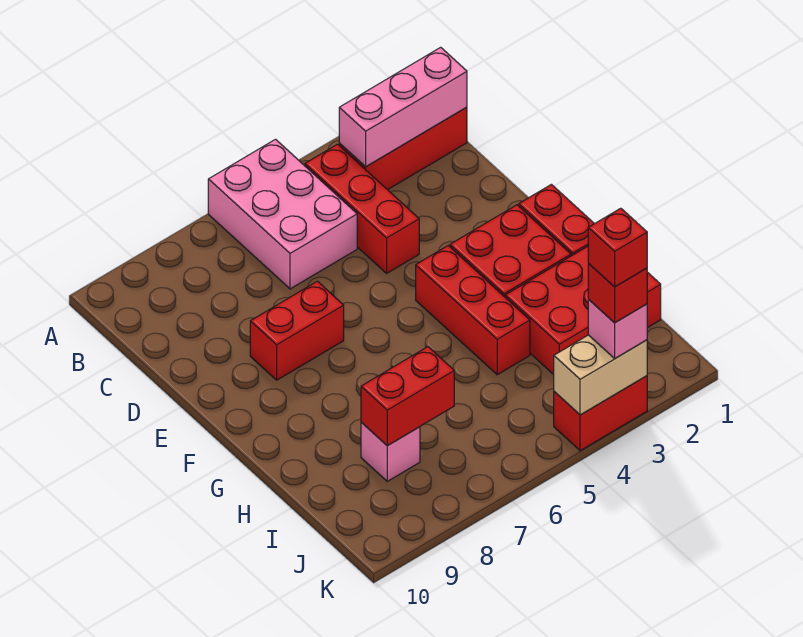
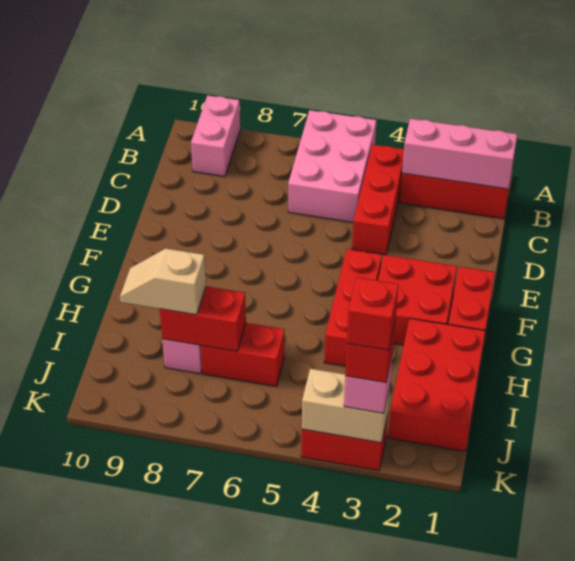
none -> pink 1x2 brick [191,95,240,176]
red 1x2 brick [250,281,344,380] -> red 1x2 brick moved to [201,323,284,386]
red 2x3 brick [505,246,661,375] -> red 2x3 brick turned to [388,318,485,451]
none -> tan 1x2 slope [120,249,206,315]

